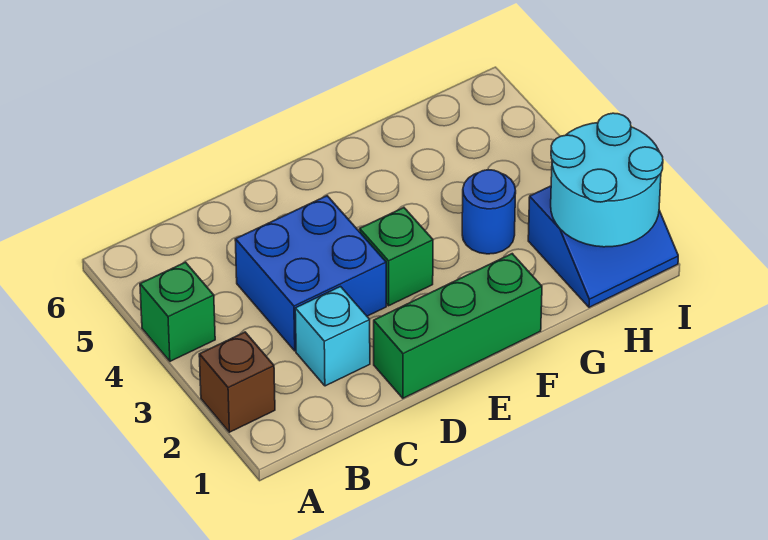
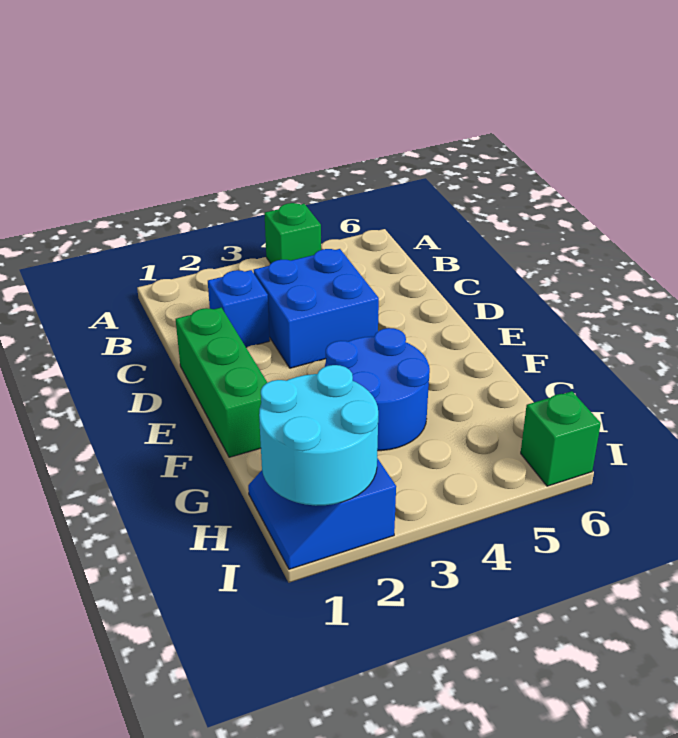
brown 1x1 brick [199,332,275,432] -> none
cyan 1x1 brick [295,287,370,386] -> blue 1x1 brick [208,270,270,347]
green 1x1 brick [360,208,433,306] -> green 1x1 brick moved to [521,391,601,486]
blue 1x1 round brick [462,170,516,254] -> blue 2x2 round brick [325,328,430,451]

